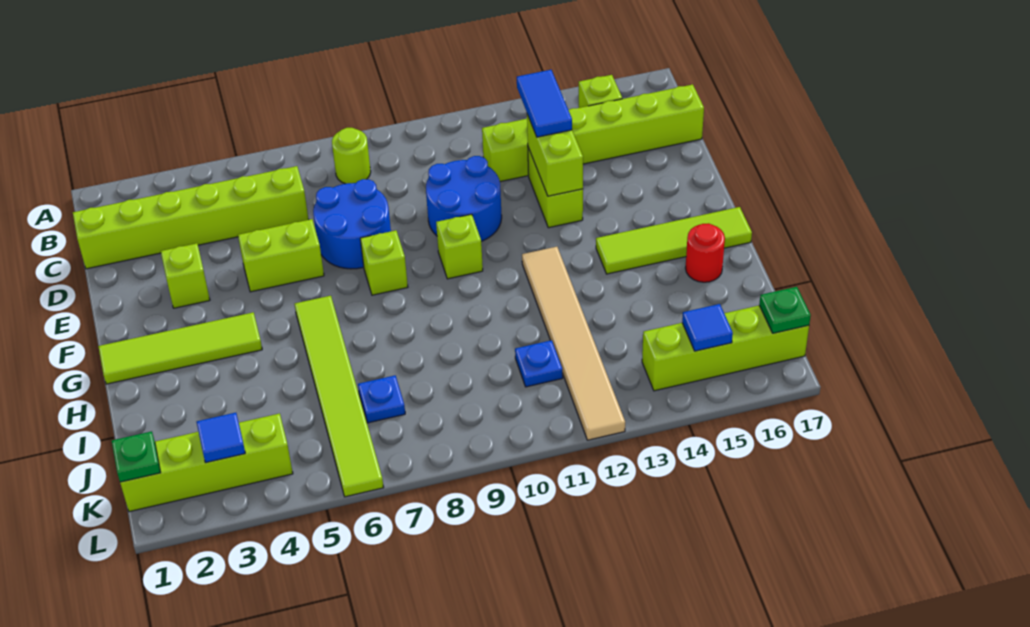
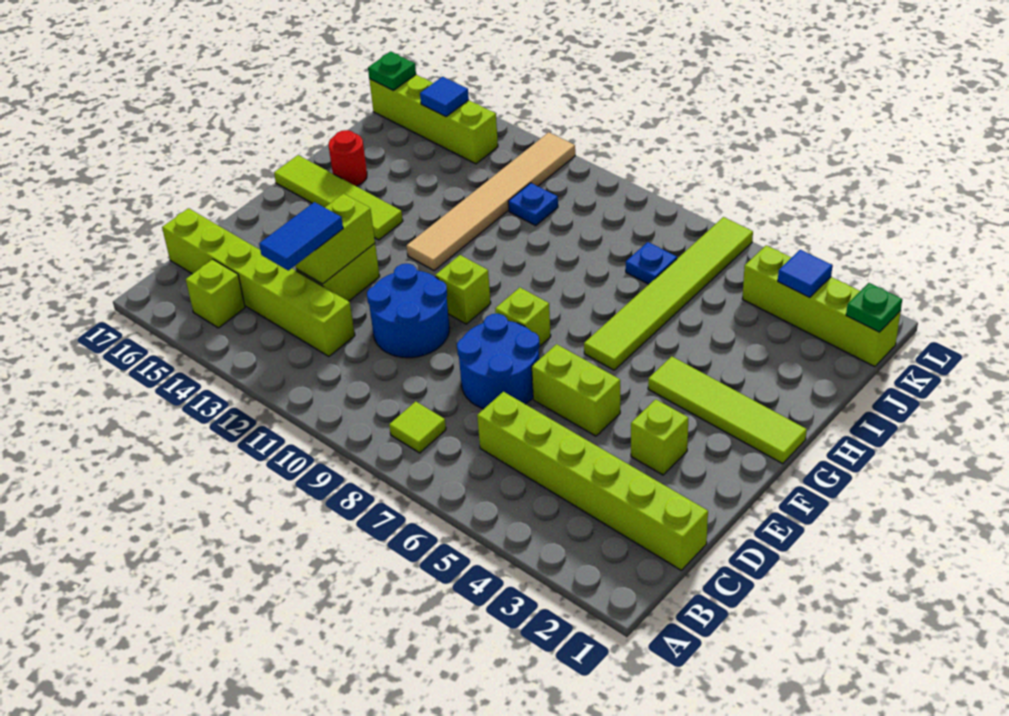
lime 1x1 round brick [332,128,371,184] -> lime 1x1 tile [389,401,446,453]

